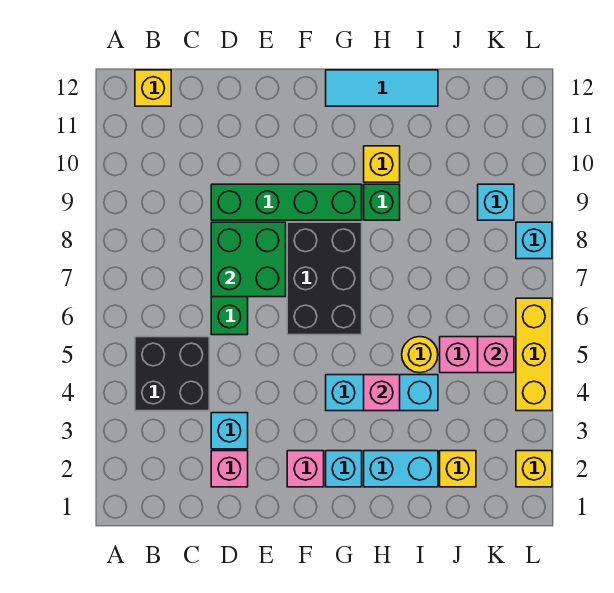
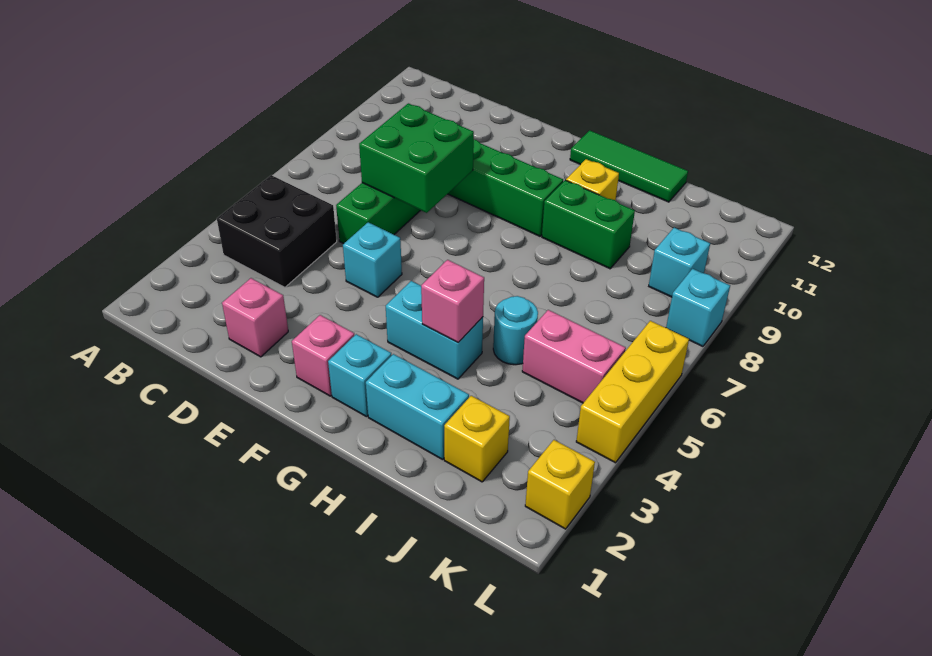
yellow 1x1 brick [135,70,171,106] -> none
cyan 1x1 brick [211,413,248,449] -> cyan 1x1 brick moved to [343,222,402,297]
black 2x3 brick [287,222,362,335] -> none
cyan 1x3 brick [326,375,438,411] -> cyan 1x2 brick [386,281,483,379]
cyan 1x3 tile [326,70,438,106] -> green 1x3 tile [570,130,688,202]
green 1x1 brick [364,184,400,220] -> green 1x2 brick [542,180,635,269]
yellow 1x1 round brick [402,337,438,373] -> cyan 1x1 round brick [493,296,538,365]
pink 1x1 brick [478,337,514,373] -> none

